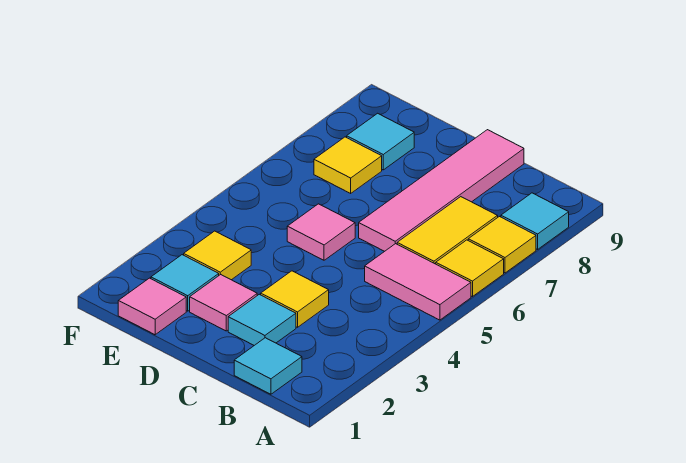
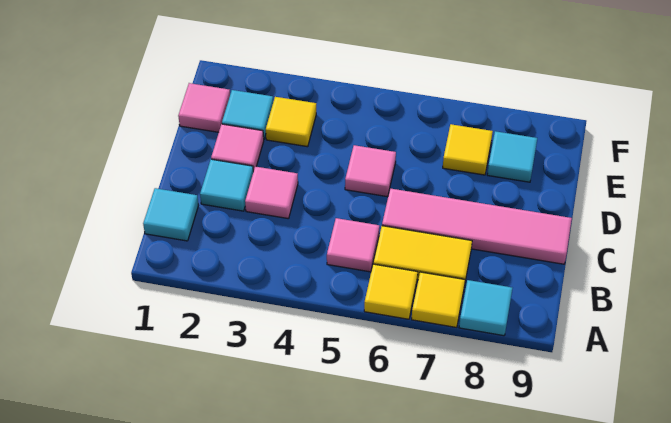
pink 1x2 tile [365,244,471,320] -> pink 1x1 tile [327,218,379,272]
yellow 1x1 tile [261,271,329,327] -> pink 1x1 tile [245,167,298,219]

